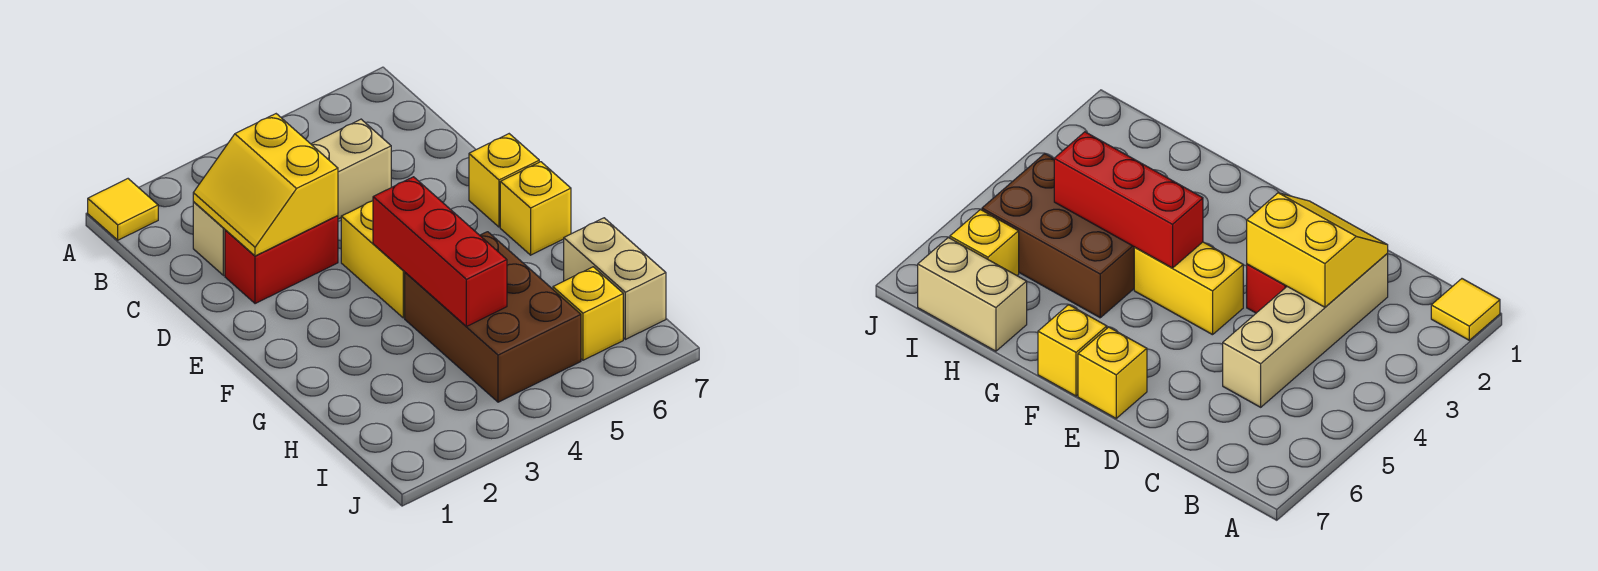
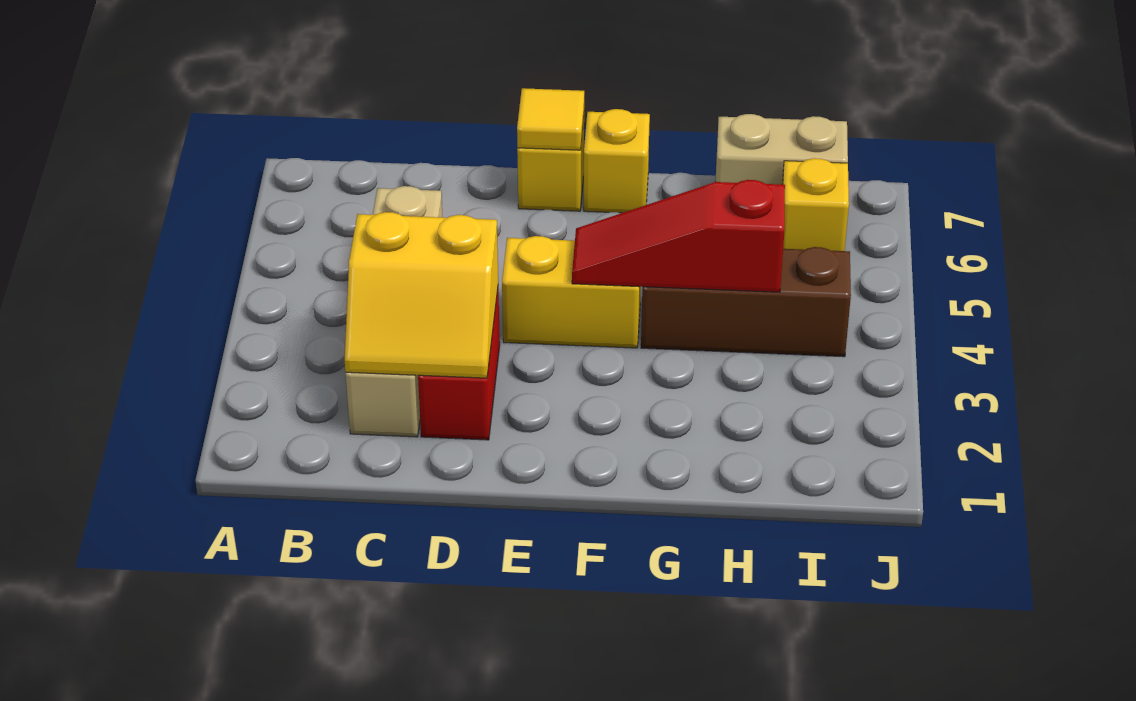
yellow 1x1 tile [88,179,158,240] -> yellow 1x1 tile moved to [517,88,584,150]
red 1x3 brick [373,177,507,326] -> red 1x3 slope [572,180,785,292]
brown 2x3 brick [405,232,581,402] -> brown 1x3 brick [641,247,851,357]

